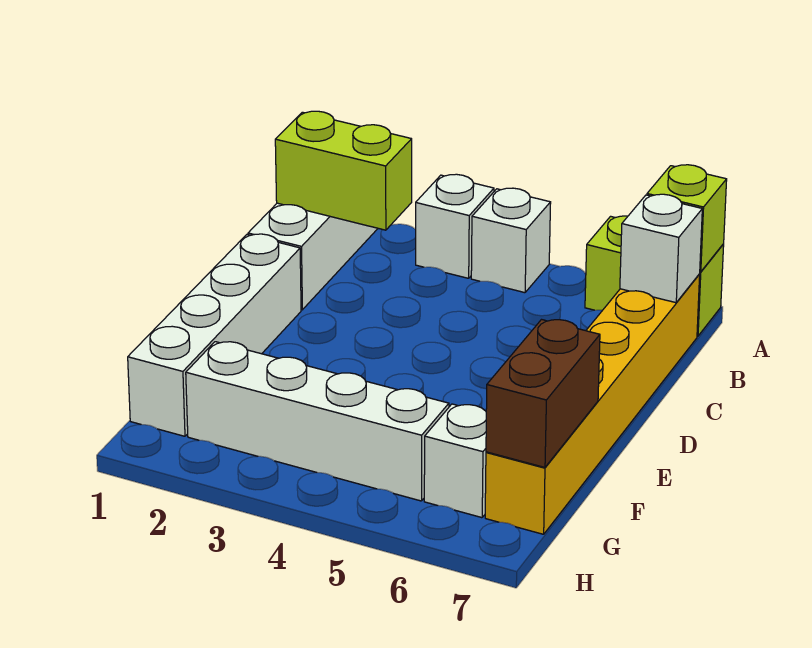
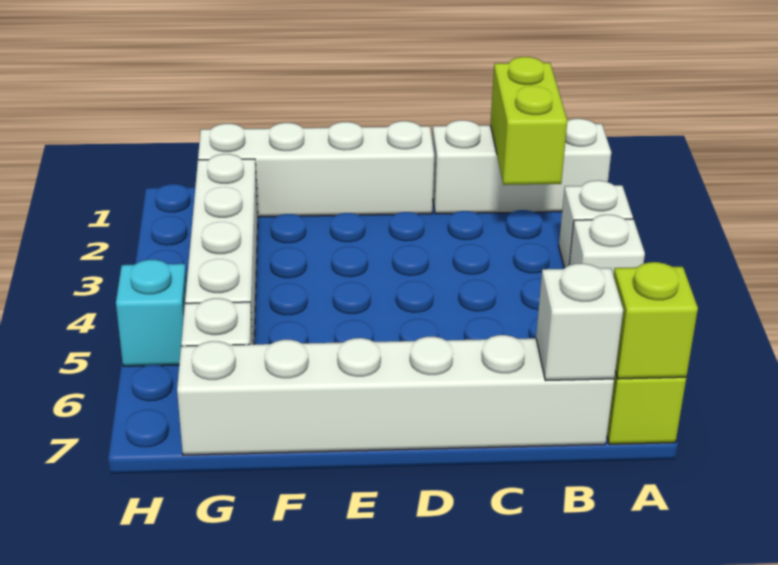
yellow 1x6 brick [485,274,700,534] -> white 1x6 brick [177,335,614,455]
brown 1x2 brick [486,320,600,467] -> none
none -> cyan 1x1 brick [116,260,187,366]

